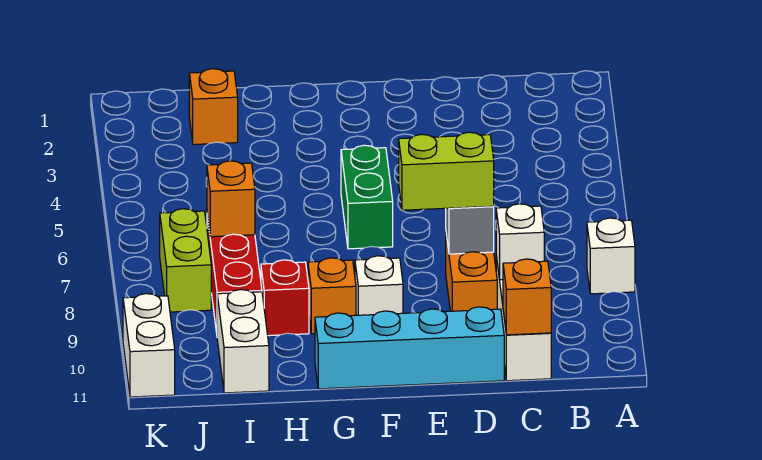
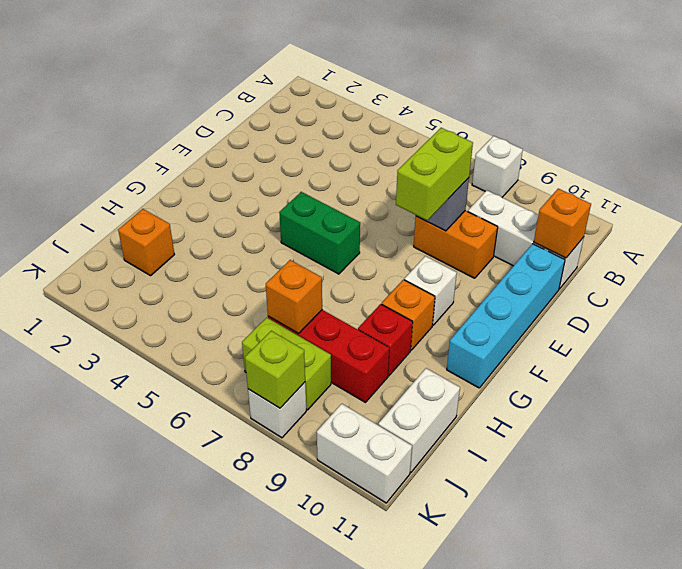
white 1x1 brick [496,204,544,280] -> white 1x1 brick moved to [248,382,306,438]
white 1x2 brick [217,290,269,393] -> white 1x2 brick turned to [378,368,460,473]
none -> lime 1x1 brick [245,331,305,408]

